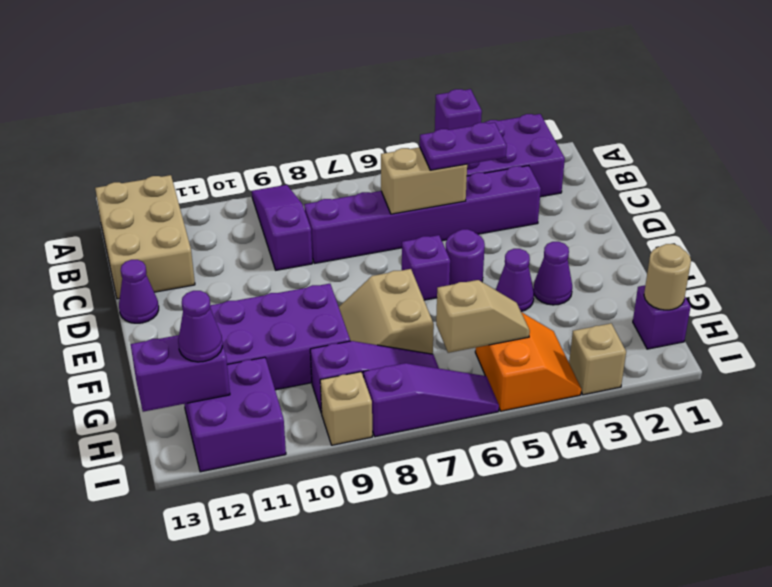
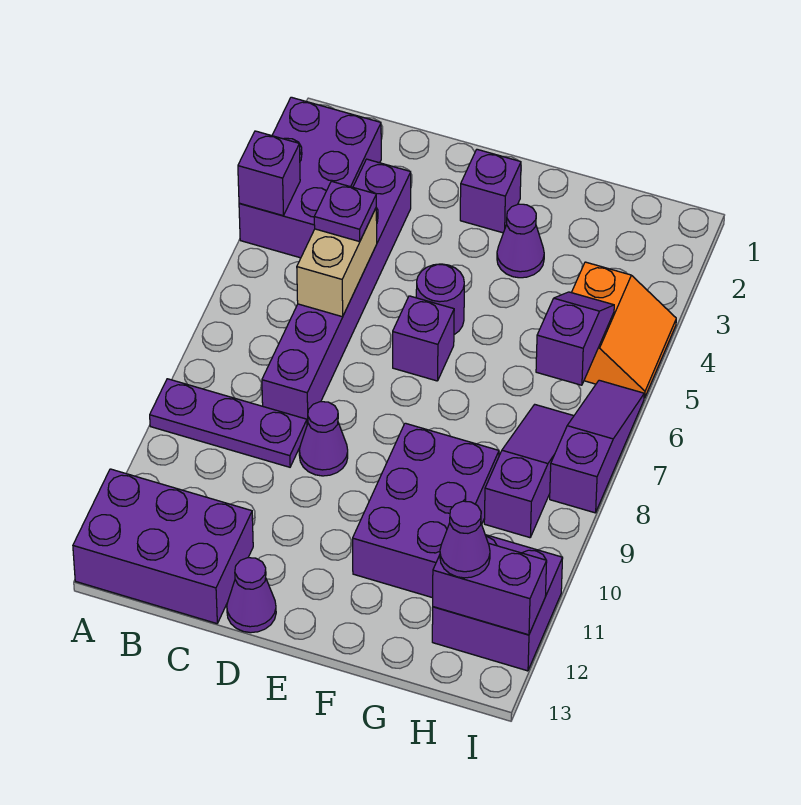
purple 1x3 slope [252,185,312,270] -> purple 1x3 plate [150,379,307,467]
tan 2x3 brick [95,175,195,299] -> purple 2x3 brick [73,469,253,624]
purple 1x2 plate [420,122,507,170] -> purple 1x1 plate [314,181,376,242]
purple 1x1 cone [496,249,534,311] -> purple 1x1 cone moved to [299,402,348,476]
tan 2x2 slope [339,269,434,354] -> none
purple 1x1 brick [633,285,691,349] -> purple 1x1 brick moved to [460,149,521,233]
tan 1x1 round brick [644,244,691,310] -> none
orange 2x2 slope [475,312,581,411] -> orange 2x2 slope turned to [571,262,676,398]
tan 1x2 slope [436,280,530,353] -> purple 1x2 slope [536,292,614,385]
purple 1x2 brick [131,335,230,412] -> purple 1x2 brick turned to [433,543,547,635]
tan 1x1 brick [569,323,626,395] -> none
tan 1x1 brick [320,372,372,445] -> none

